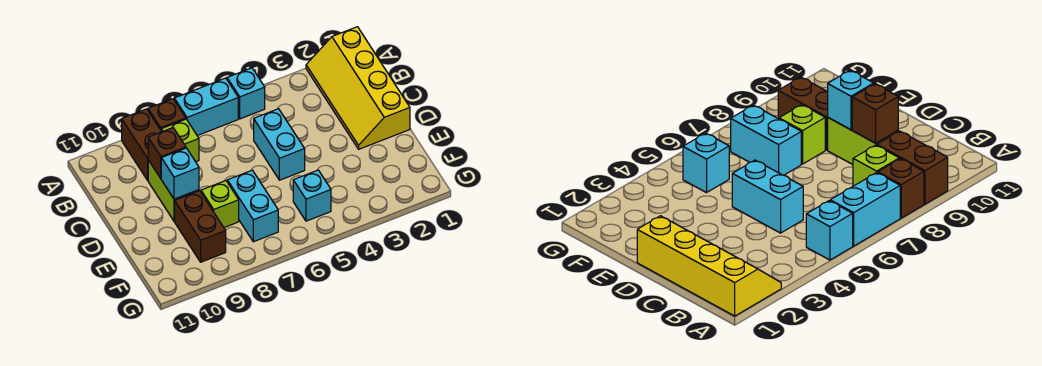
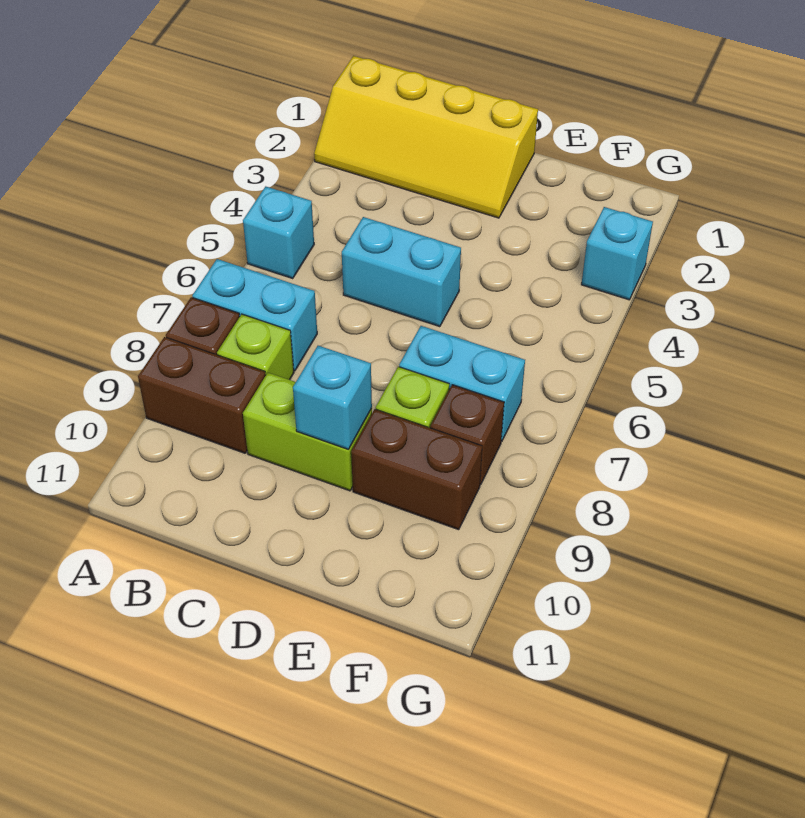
cyan 1x2 brick [174,78,238,136] -> cyan 1x2 brick turned to [192,259,317,371]
brown 1x1 brick [148,128,186,178] -> brown 1x1 brick moved to [430,385,504,485]
cyan 1x1 brick [293,170,331,221] -> cyan 1x1 brick moved to [581,207,653,300]

